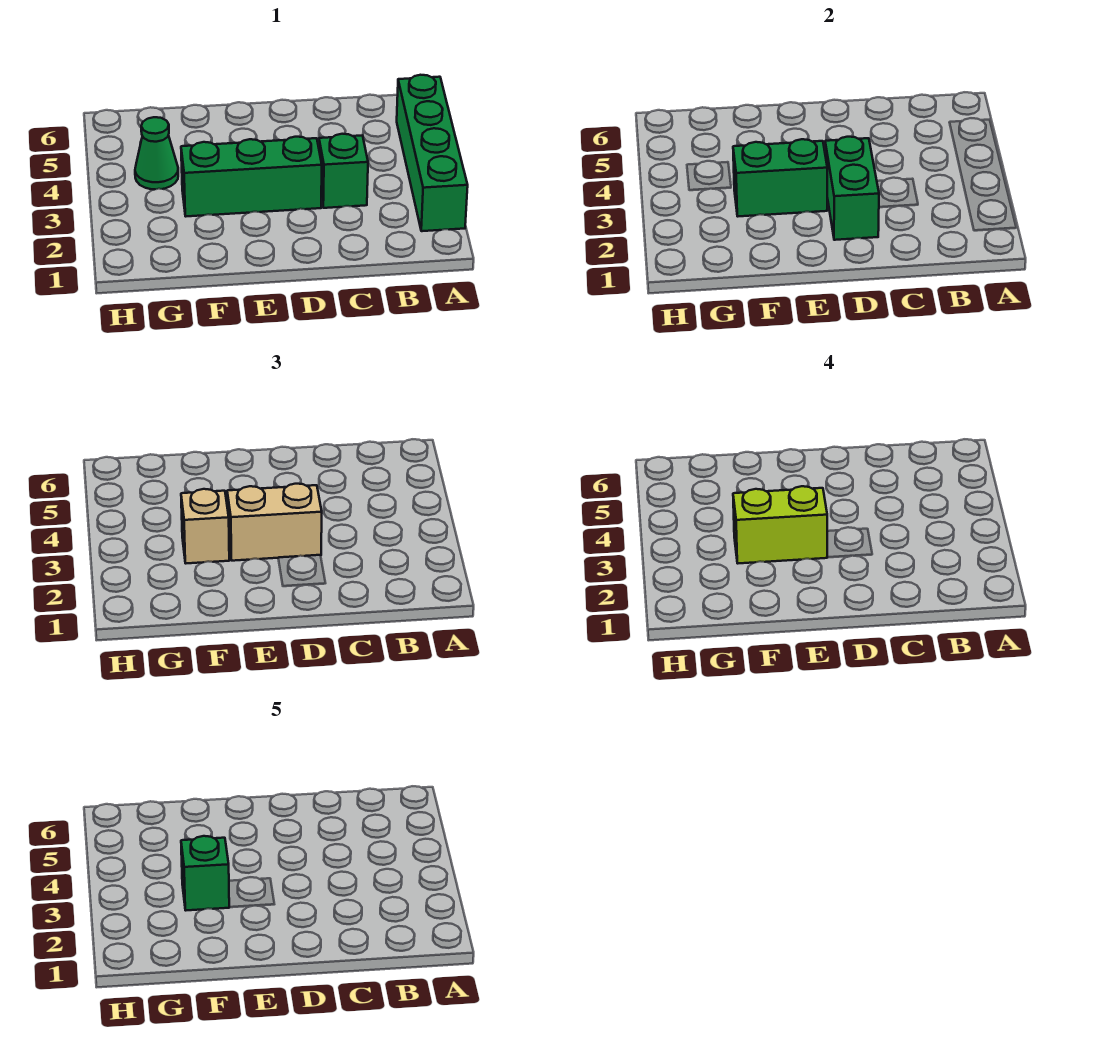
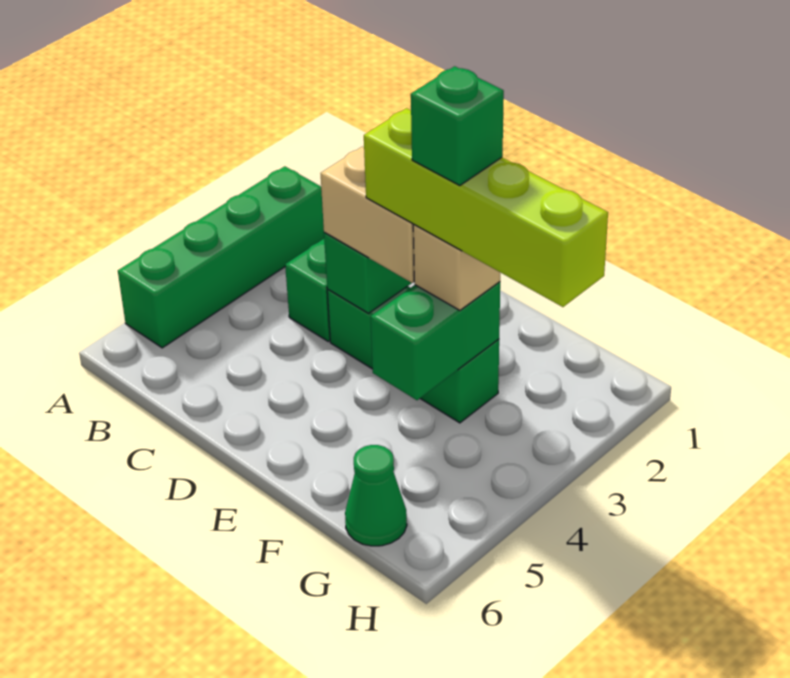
green 1x2 brick [733,139,828,216] -> green 1x2 brick turned to [371,282,500,400]
lime 1x2 brick [733,486,828,563] -> lime 1x4 brick [364,108,608,307]
green 1x1 cone [135,117,178,189] -> green 1x1 cone moved to [345,445,407,546]

